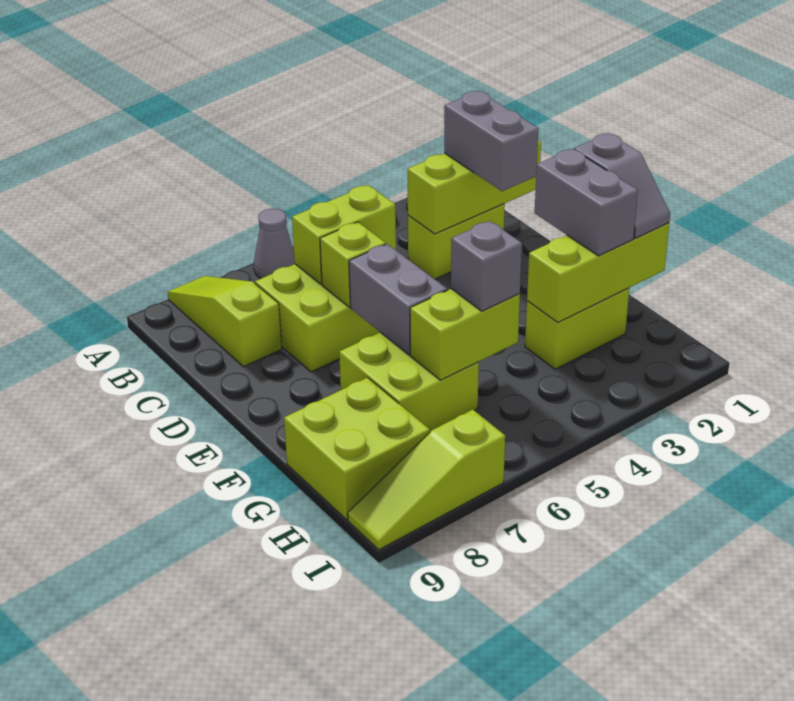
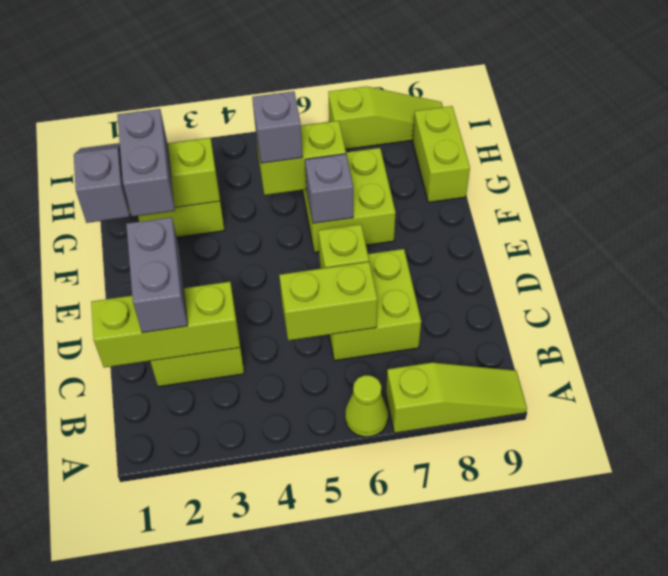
grey 1x1 cone [254,209,295,278] -> lime 1x1 cone [345,375,388,437]
lime 1x3 slope [168,276,282,367] -> lime 1x3 slope turned to [386,362,527,433]
grey 1x2 brick [349,244,447,355] -> grey 1x1 brick [305,154,353,223]
lime 2x2 brick [284,378,430,520] -> lime 1x2 brick [413,106,470,202]

